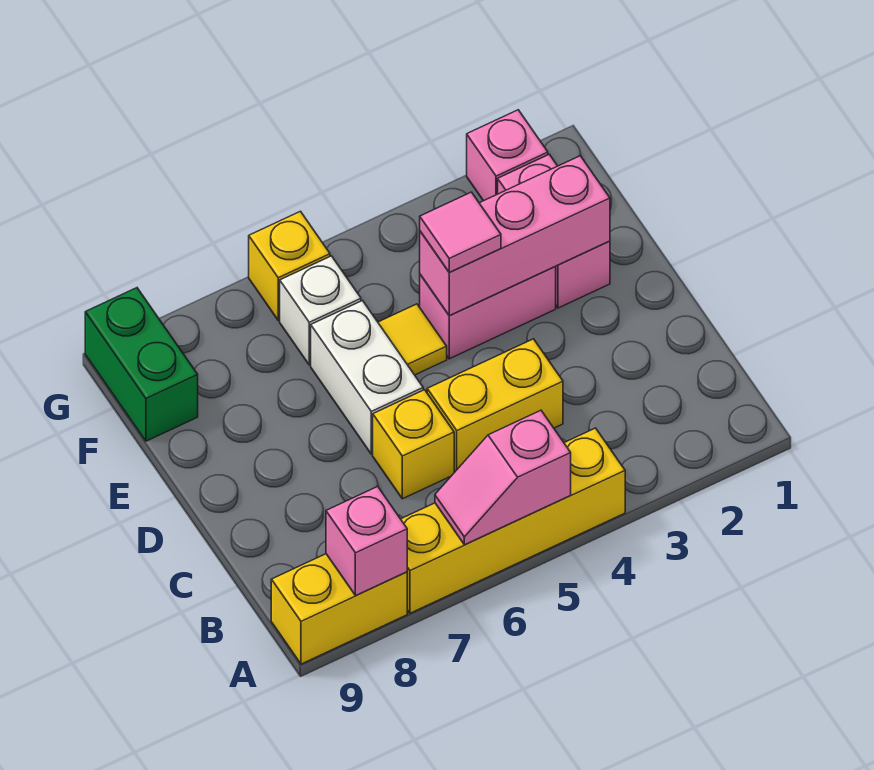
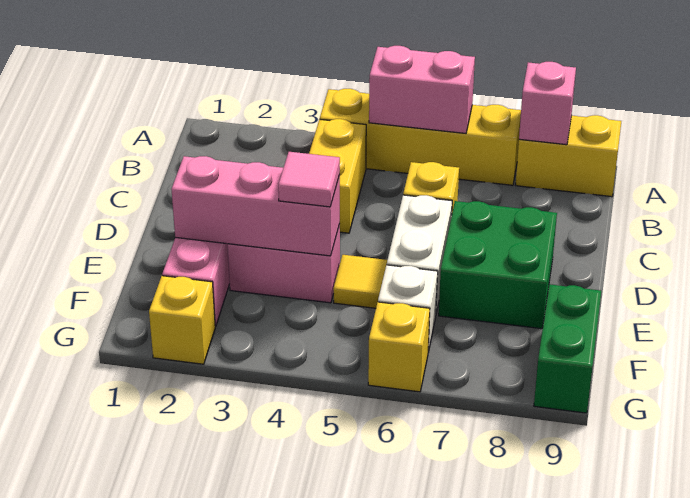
pink 1x2 slope [435,410,571,545] -> pink 1x2 brick [369,46,475,133]
yellow 1x2 brick [427,339,563,471] -> yellow 1x2 brick turned to [309,119,366,233]
none -> green 2x2 brick [439,201,557,329]
pink 1x1 brick [467,110,548,201] -> yellow 1x1 brick [149,276,215,364]

